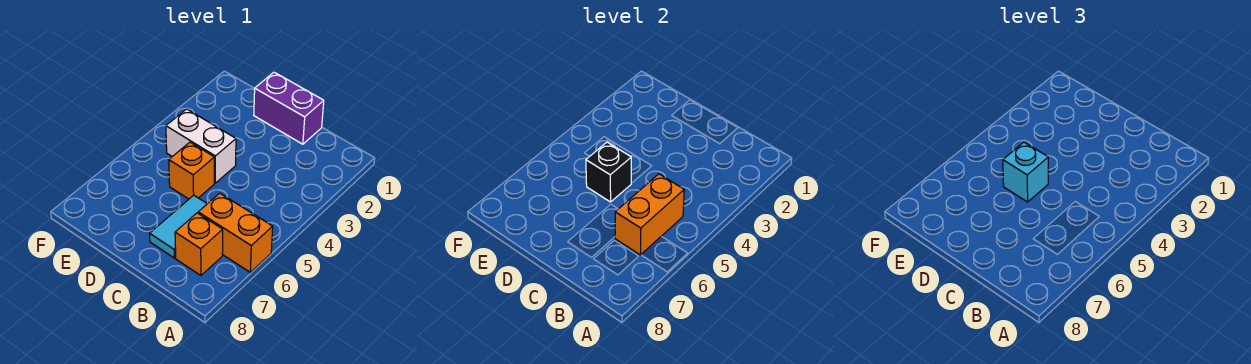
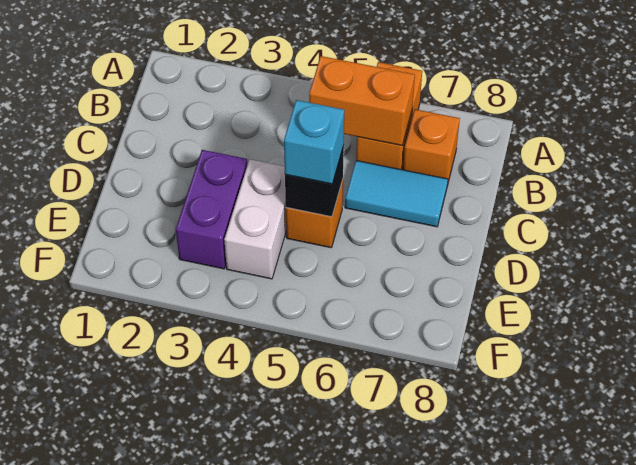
purple 1x2 brick [254,72,324,144] -> purple 1x2 brick moved to [176,150,247,269]

